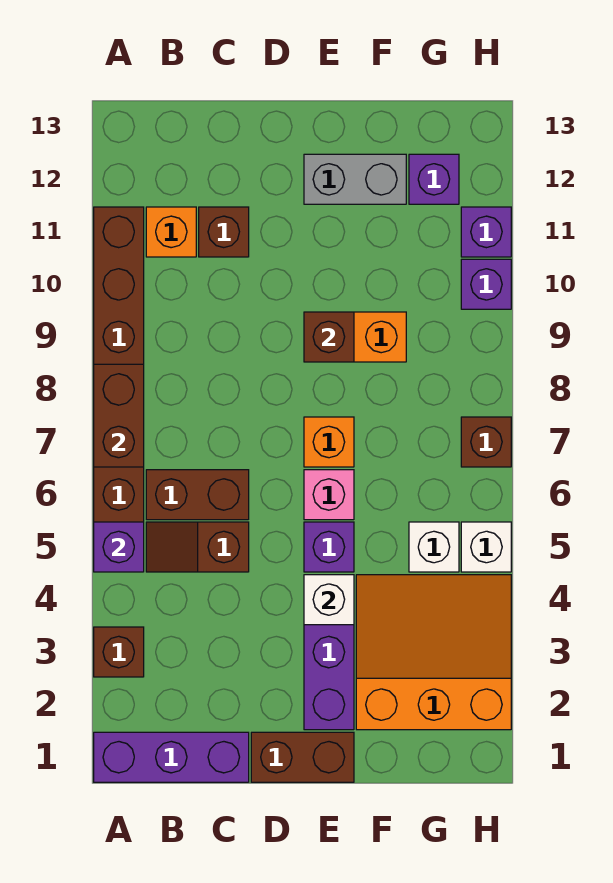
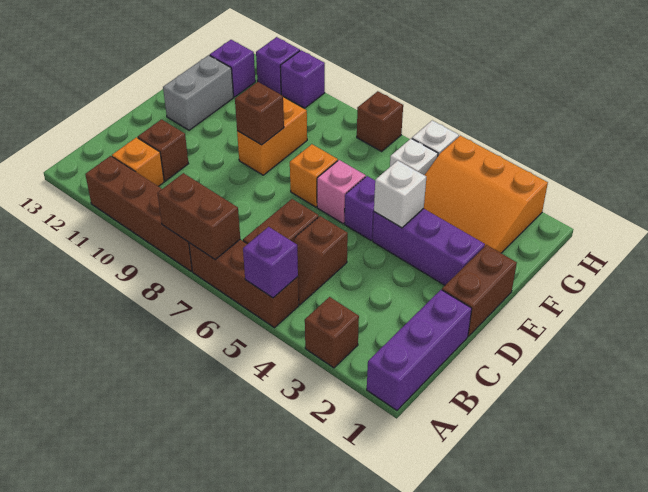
orange 3x3 slope [356,575,511,730] -> orange 3x3 slope turned to [424,136,548,253]

